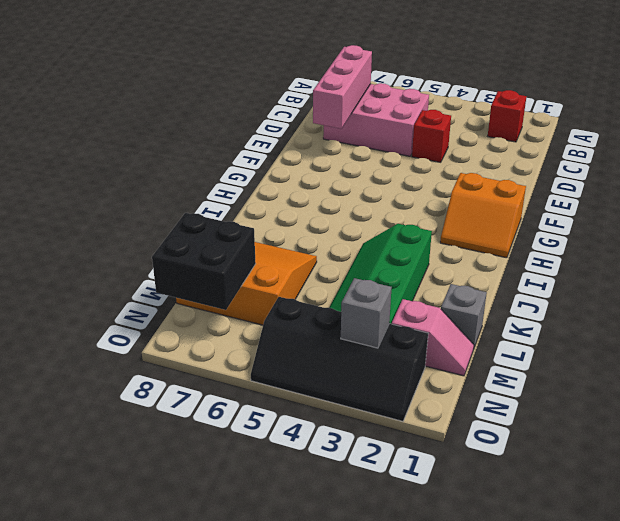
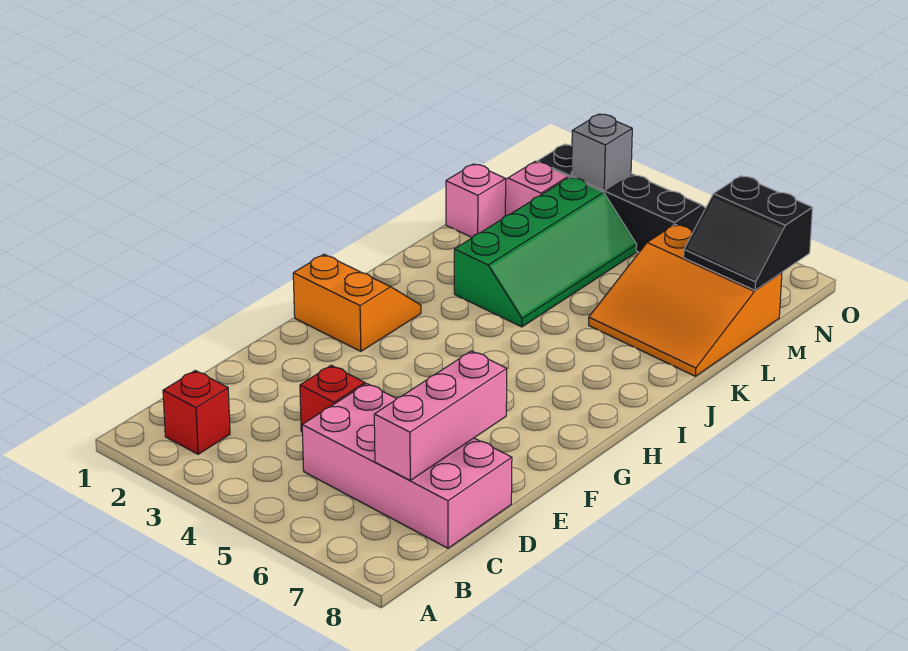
pink 2x3 brick [323,83,429,156] -> pink 2x4 brick [302,383,512,548]
grey 1x1 brick [441,284,487,350] -> pink 1x1 brick [446,164,506,237]
black 2x2 brick [152,213,256,310] -> black 2x2 slope [684,176,813,290]

